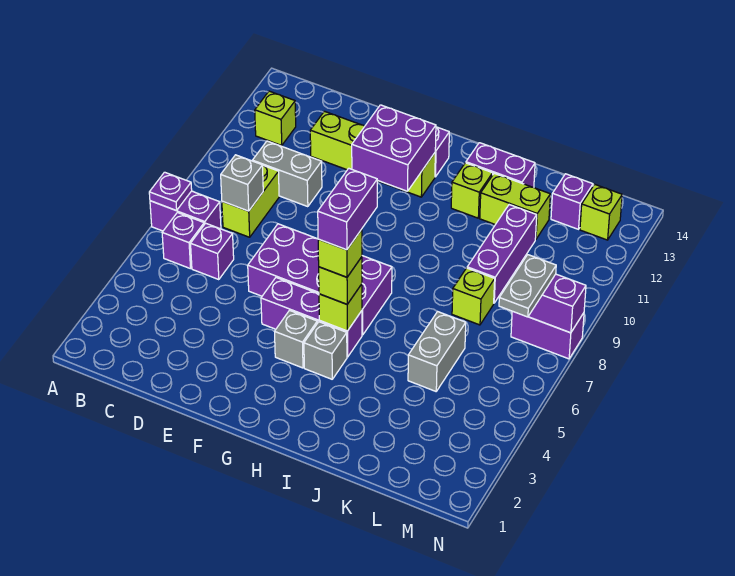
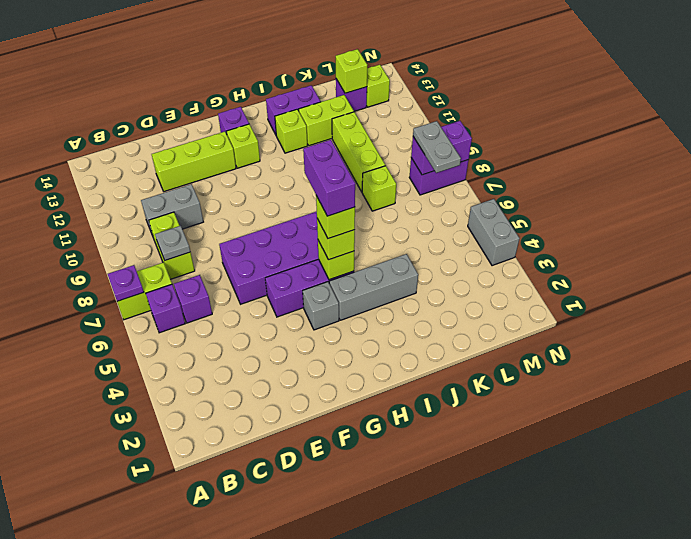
purple 1x2 brick [150,191,221,231] -> lime 1x2 brick [117,262,172,320]
lime 1x1 brick [255,91,296,145] -> lime 1x1 brick moved to [336,49,367,93]
grey 1x1 brick [221,155,263,211] -> grey 1x1 plate [155,226,190,260]
purple 2x2 brick [352,105,436,191] -> none
grey 1x1 brick [304,322,347,379] -> grey 1x3 brick [329,254,418,320]
grey 1x2 brick [408,312,466,391] -> grey 1x2 brick moved to [468,199,520,266]
purple 1x3 brick [467,205,537,303] -> lime 1x3 brick [332,112,385,192]

